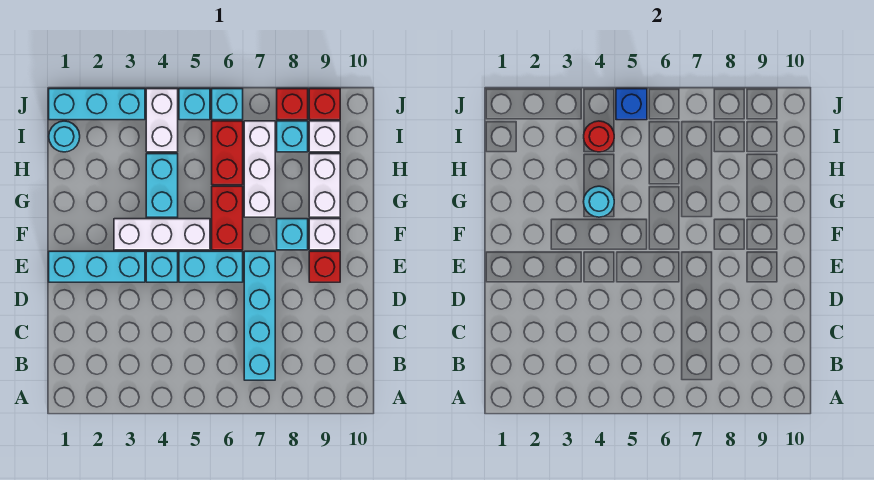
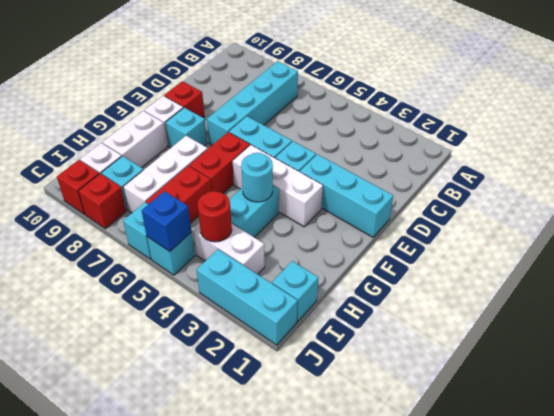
cyan 1x1 round brick [49,121,80,152] -> cyan 1x1 brick [272,261,318,322]
white 1x2 brick [146,89,178,152] -> white 1x2 brick turned to [194,223,265,274]

